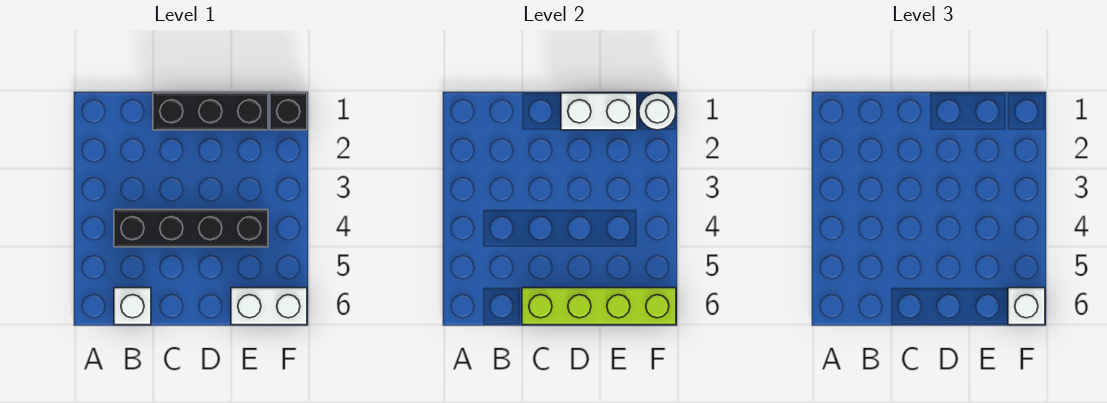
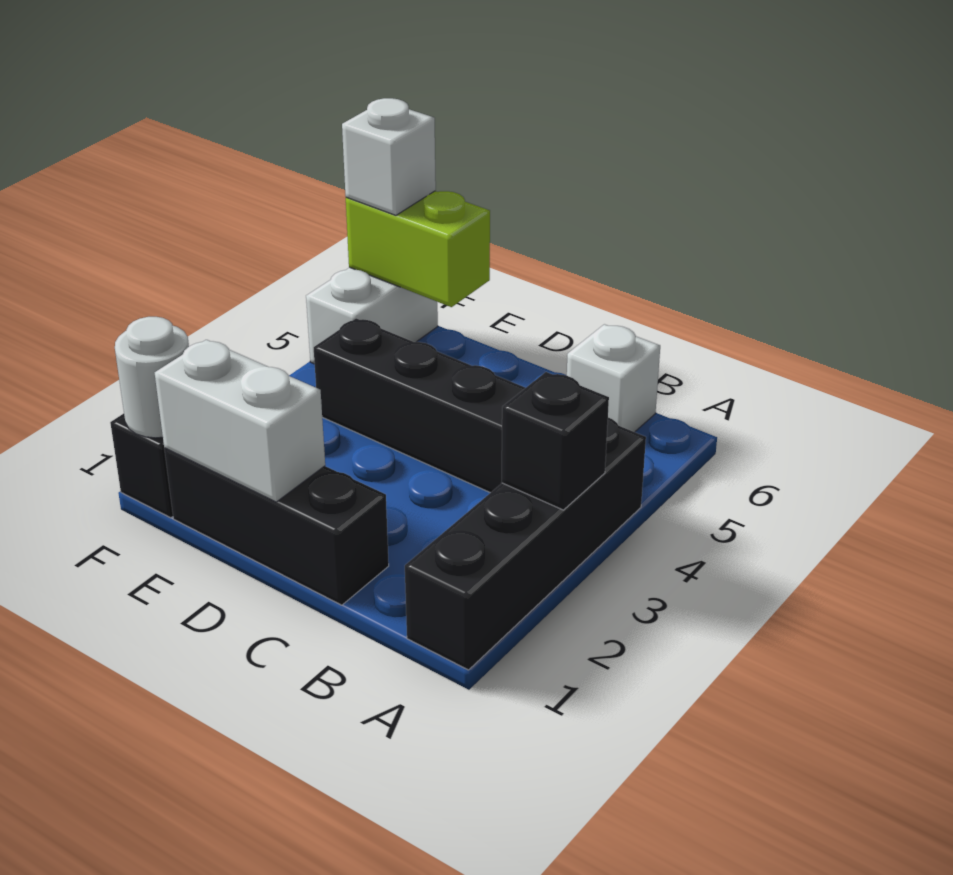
none -> black 1x4 brick [405,418,646,670]
none -> black 1x1 brick [502,372,609,510]
lime 1x4 brick [522,288,676,325] -> lime 1x2 brick [346,191,490,307]
white 1x2 brick [231,288,307,325] -> white 1x2 brick turned to [306,267,438,364]

